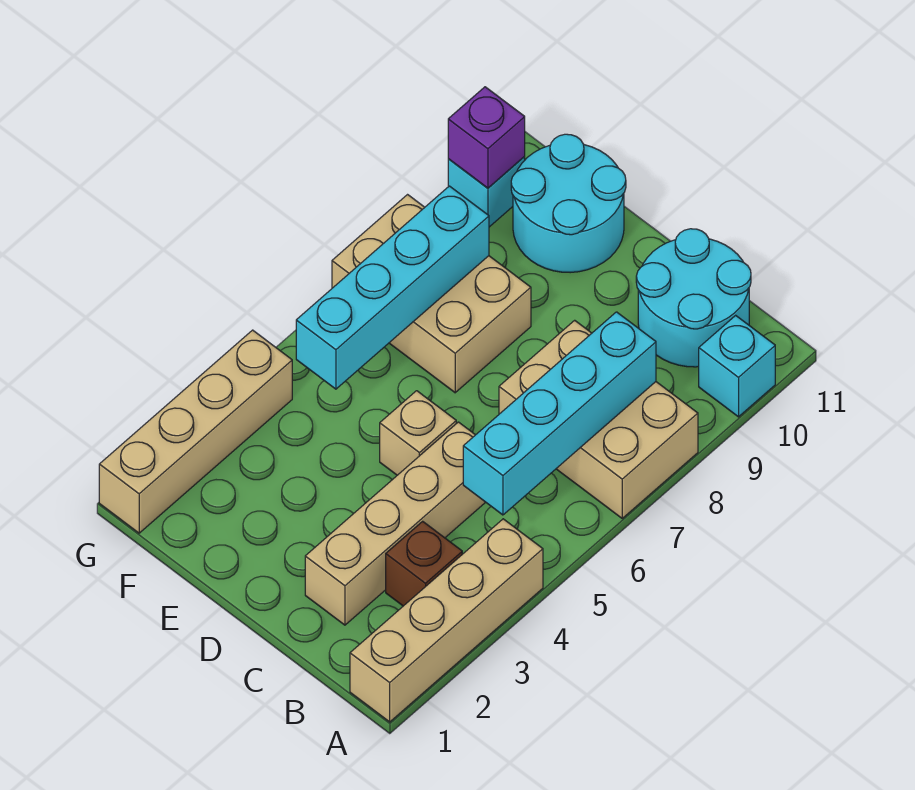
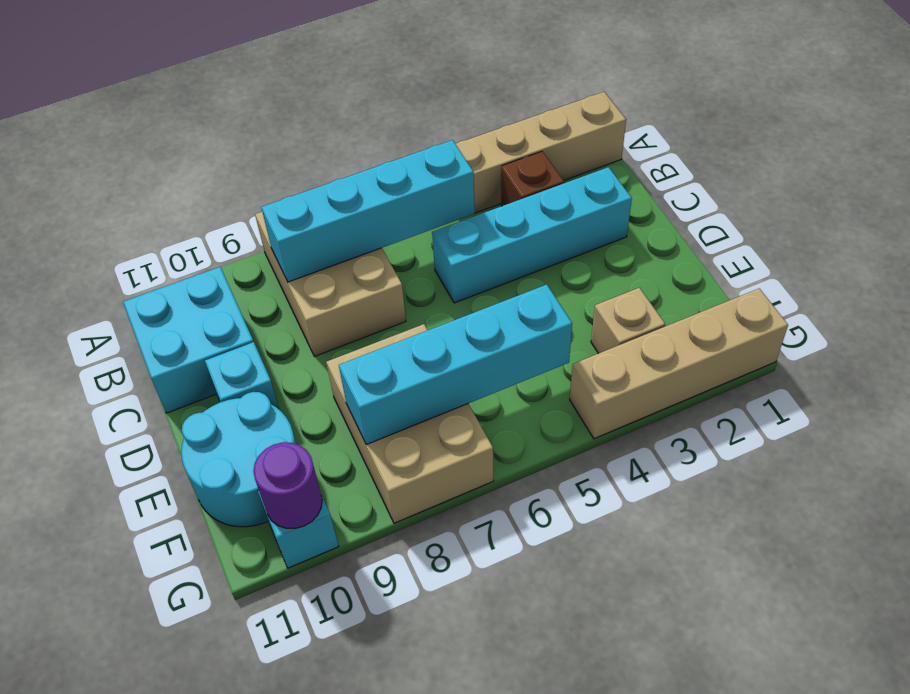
cyan 1x1 brick [699,315,775,417] -> cyan 1x1 brick moved to [205,342,279,409]
cyan 2x2 round brick [636,229,751,367] -> cyan 2x2 brick [123,267,253,413]
tan 1x4 brick [305,422,485,625] -> cyan 1x4 brick [432,167,632,303]
tan 1x1 brick [380,391,456,475] -> tan 1x1 brick moved to [591,288,665,354]
purple 1x1 brick [448,87,525,188] -> purple 1x1 round brick [253,442,322,528]

